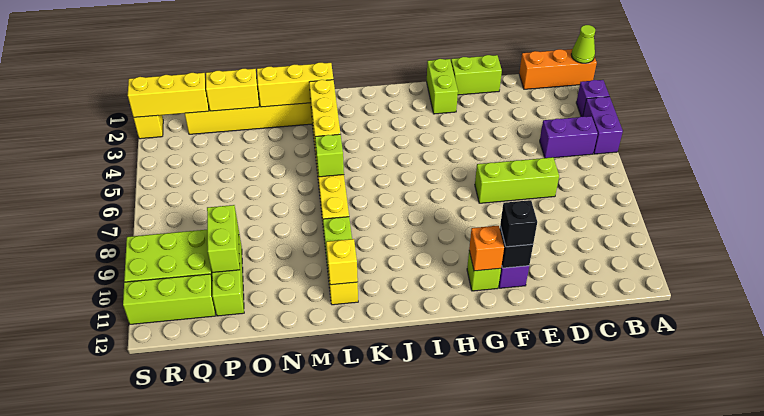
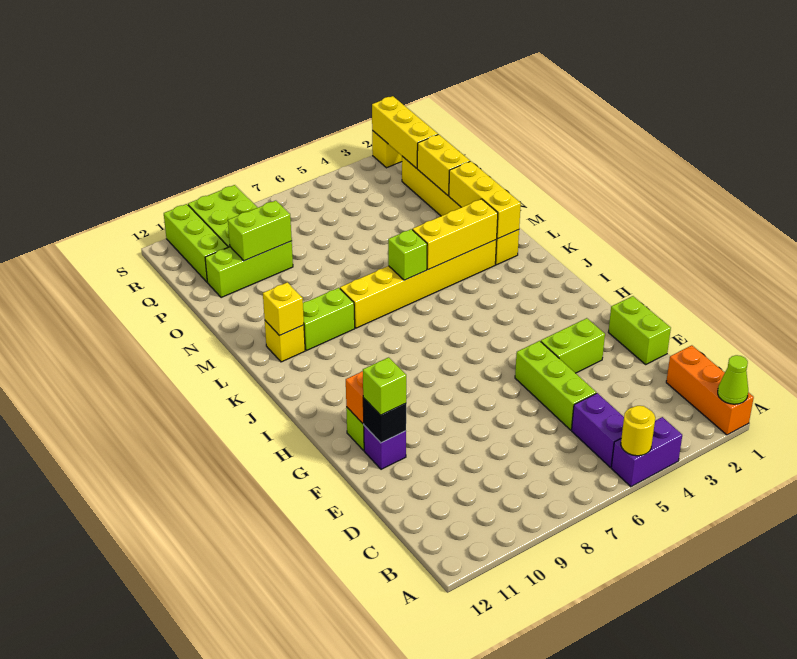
purple 1x1 brick [576,80,609,117] -> none
none -> yellow 1x1 round brick [621,406,655,456]
lime 1x3 brick [475,157,559,203] -> lime 1x3 brick moved to [515,341,596,430]
black 1x1 brick [500,200,537,247] -> lime 1x1 brick [363,357,406,415]
lime 1x2 brick [427,59,458,114] -> lime 1x2 brick moved to [541,318,605,373]

